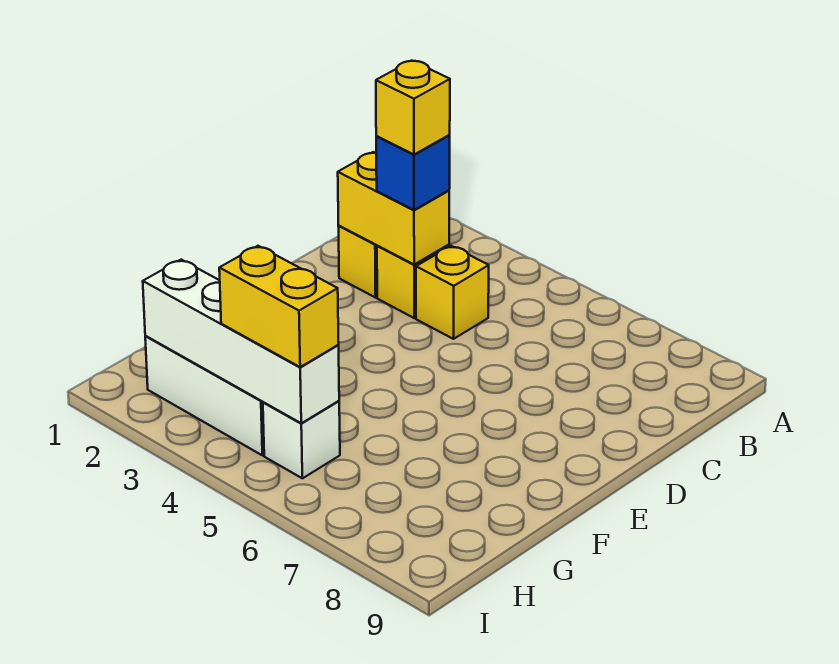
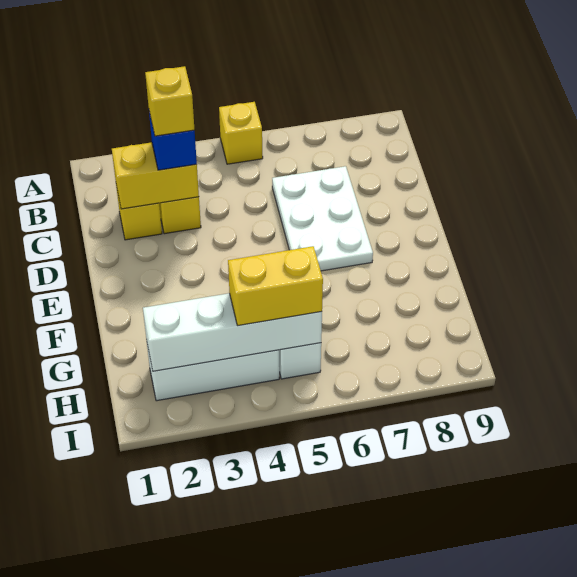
yellow 1x1 brick [416,246,489,339] -> yellow 1x1 brick moved to [219,102,263,164]
none -> white 2x3 plate [272,166,373,271]

